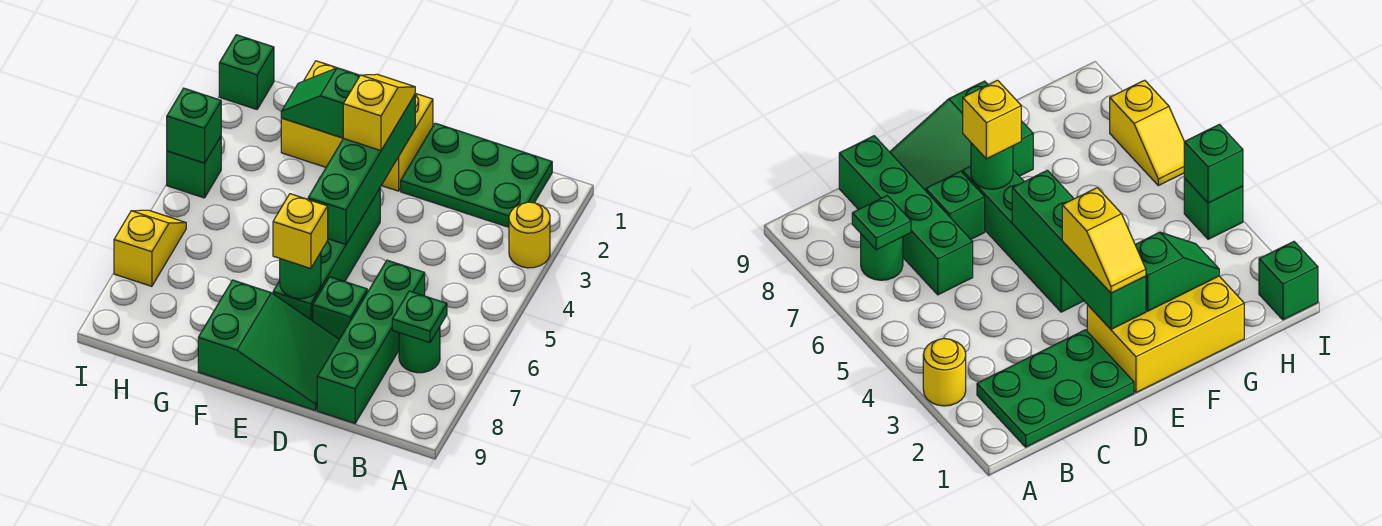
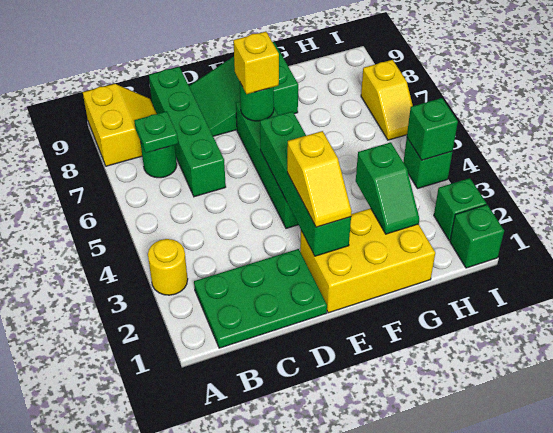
none -> yellow 2x2 slope [83,84,157,166]
green 1x1 brick [313,277,367,339] -> green 1x1 brick moved to [434,178,486,241]
green 1x2 slope [281,68,360,138] -> green 1x2 slope turned to [356,142,419,234]

